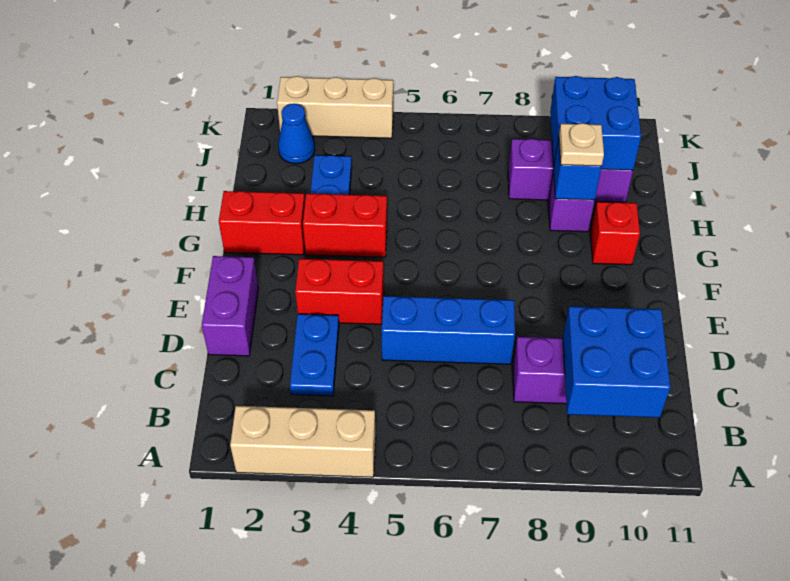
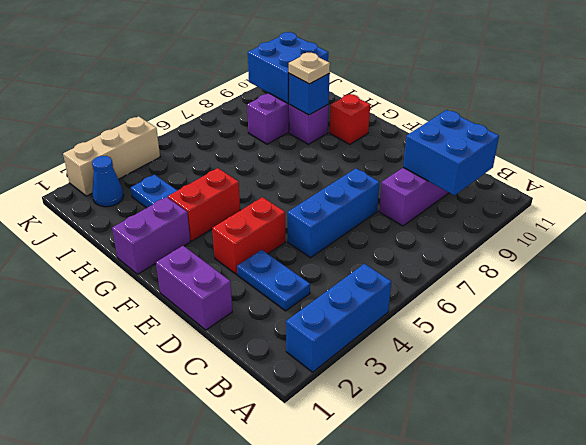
tan 1x3 brick [230,406,376,477] -> blue 1x3 brick [286,264,391,372]
red 1x2 brick [219,191,305,255] -> purple 1x2 brick [112,197,190,274]

